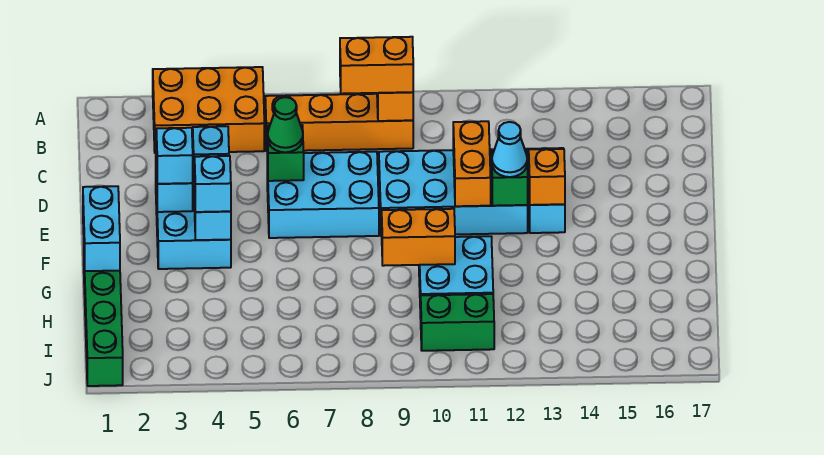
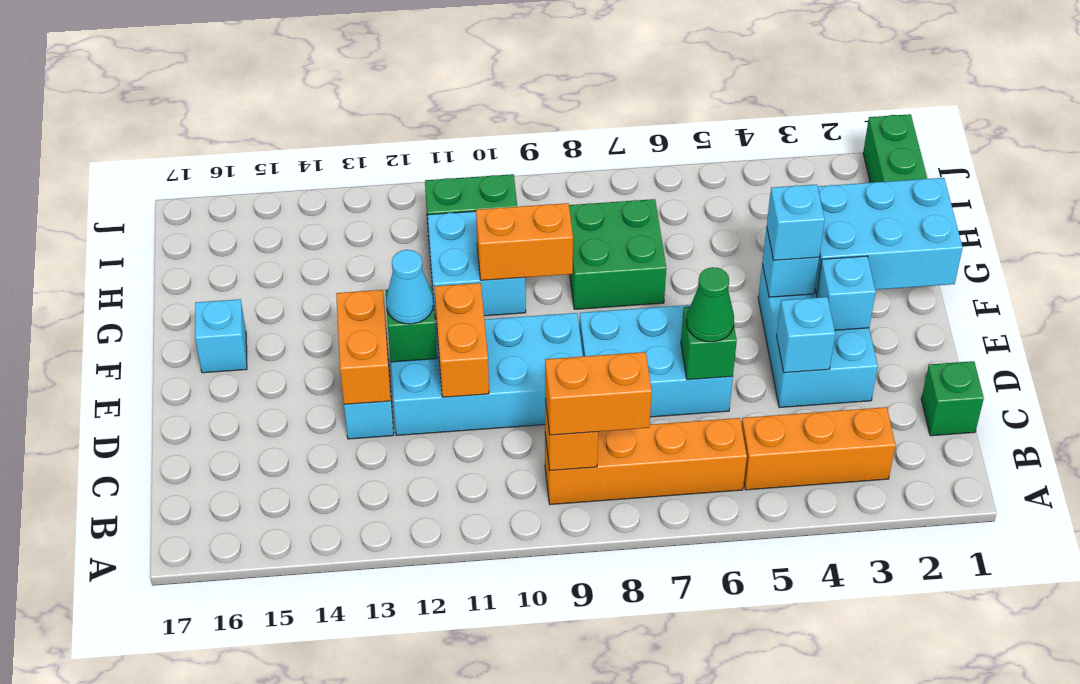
orange 2x3 brick [153,67,264,153] -> orange 1x3 brick [742,407,895,490]
none -> green 1x1 brick [921,361,984,436]
cyan 1x1 brick [156,128,193,184] -> cyan 1x1 brick moved to [195,299,247,373]
orange 1x1 brick [529,149,565,205] -> orange 1x2 brick [336,290,391,404]
cyan 1x2 brick [83,186,120,271] -> cyan 2x3 brick [815,178,963,294]
none -> green 2x2 brick [569,199,666,309]

